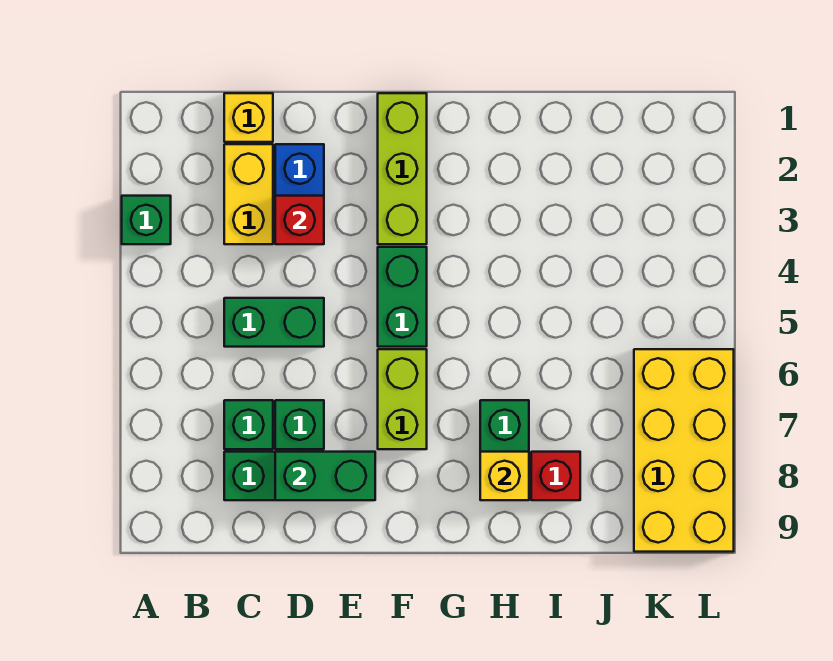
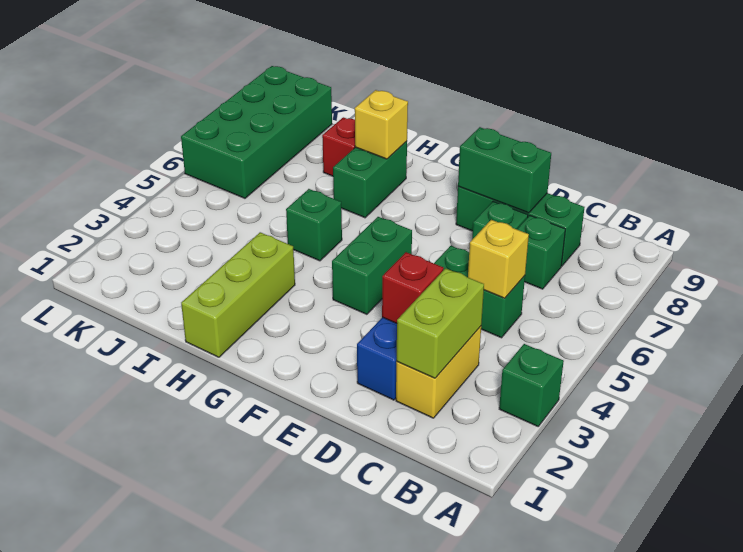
yellow 1x1 brick [224,93,273,142] -> yellow 1x1 brick moved to [468,220,529,298]
lime 1x3 brick [378,93,427,244] -> lime 1x3 brick moved to [181,232,295,357]
lime 1x2 brick [378,349,427,449] -> lime 1x2 brick moved to [397,268,484,378]
none -> green 1x1 brick [286,189,342,261]
yellow 2x4 brick [634,349,734,552] -> green 2x4 brick [181,66,332,198]

